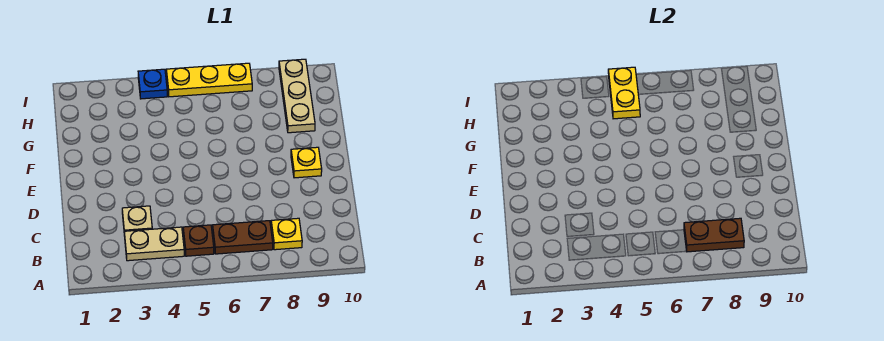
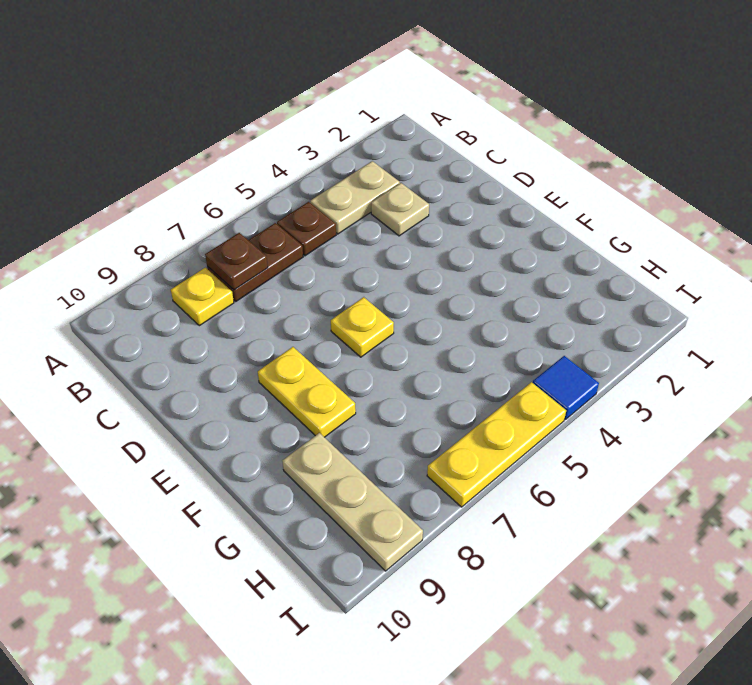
brown 1x2 plate [684,218,744,252] -> brown 1x1 plate [205,233,268,290]
yellow 1x1 plate [291,147,322,178] -> yellow 1x1 plate moved to [331,297,394,357]
yellow 1x2 plate [608,67,640,119] -> yellow 1x2 plate moved to [258,347,356,437]
blue 1x1 plate [138,69,167,99] -> blue 1x1 tile [533,356,599,420]

